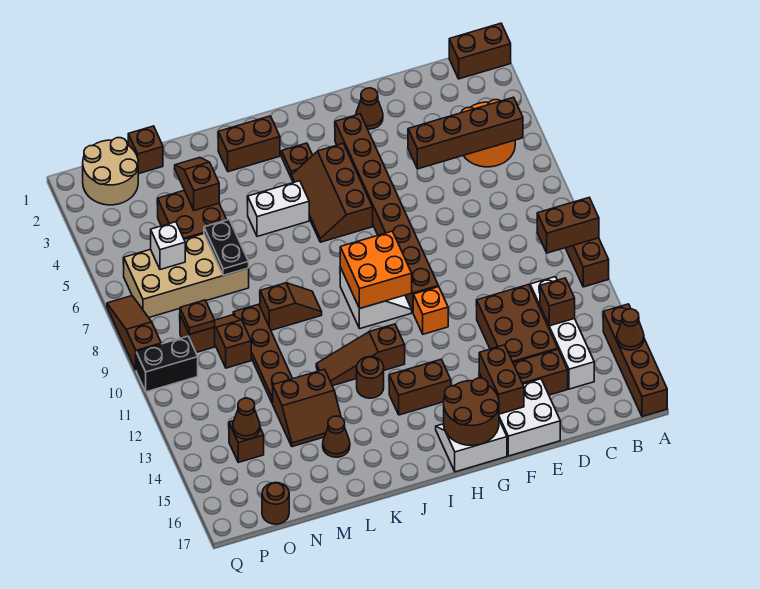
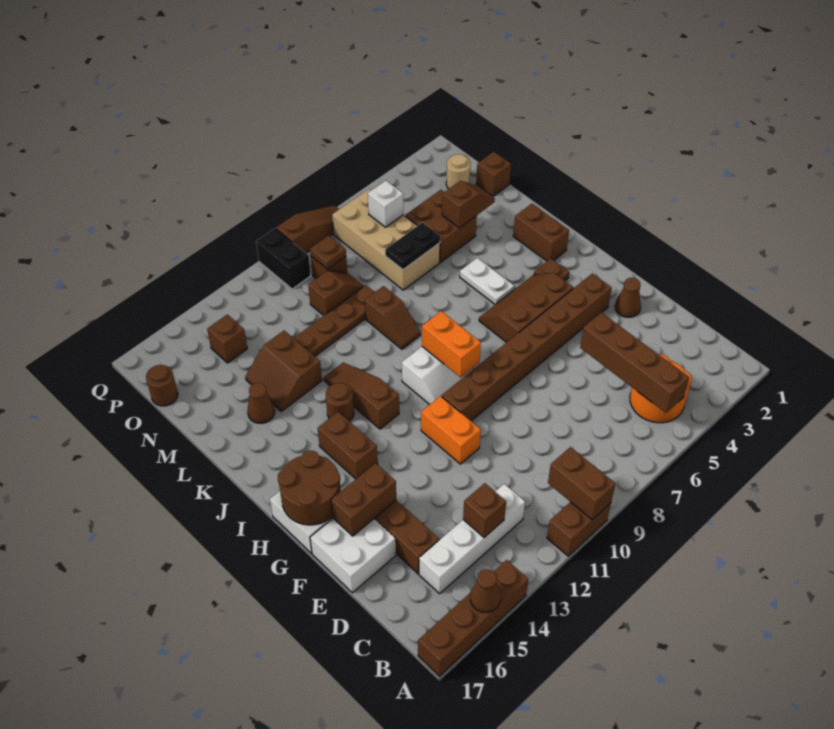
brown 1x2 brick [449,23,511,79] -> none
brown 2x3 brick [477,285,558,362] -> none
orange 1x1 brick [413,287,448,334] -> orange 1x2 brick [421,396,481,464]
orange 2x2 brick [340,231,412,309] -> orange 1x2 brick [422,311,481,377]
white 1x2 brick [248,181,309,237] -> white 1x2 plate [460,258,514,304]
tan 2x2 round brick [83,138,138,205] -> tan 1x1 round brick [446,154,471,189]
brown 1x1 cone [233,398,260,439] -> none

